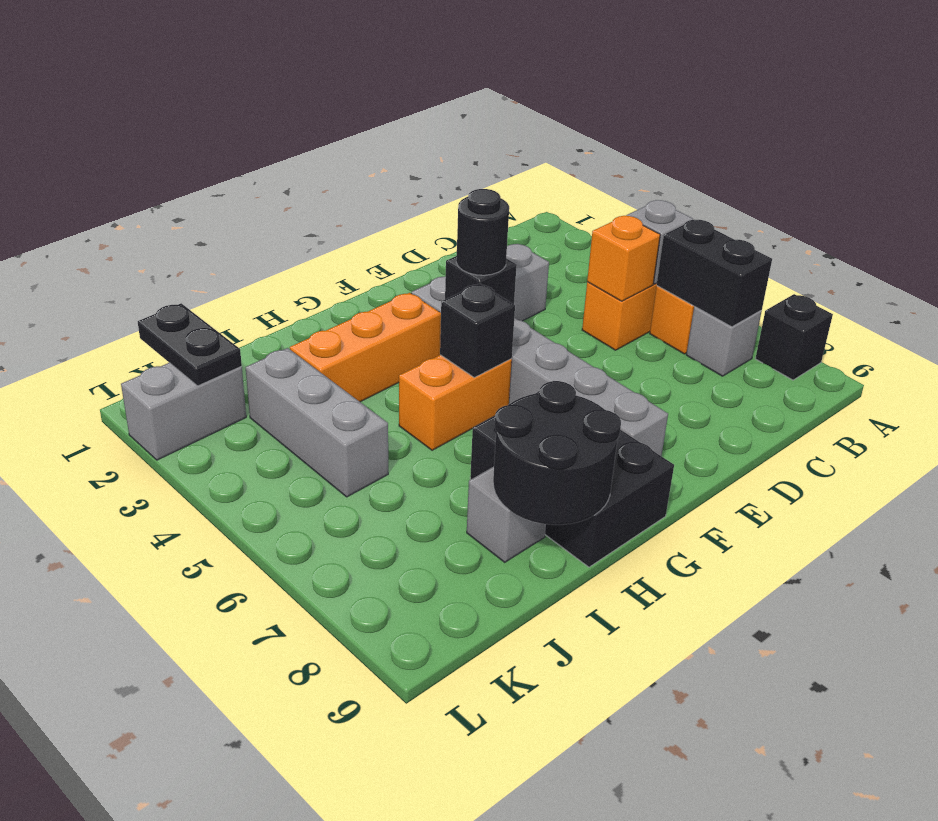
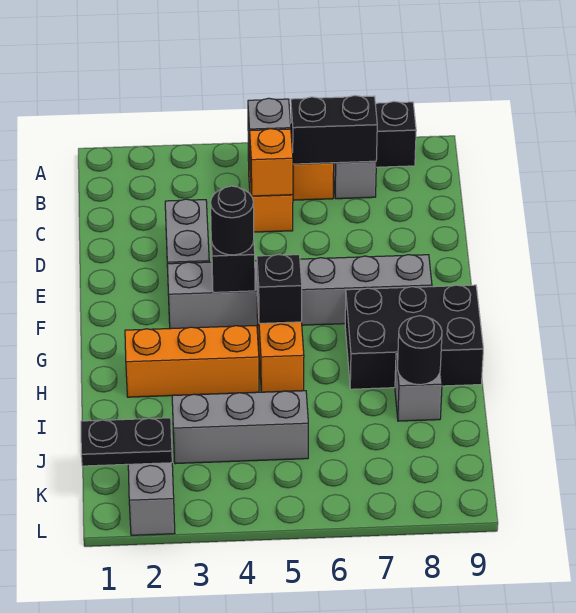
orange 1x3 brick [290,293,441,402] -> orange 1x3 brick turned to [125,325,259,397]
black 2x2 round brick [493,381,621,525] -> black 1x1 round brick [398,316,442,385]

